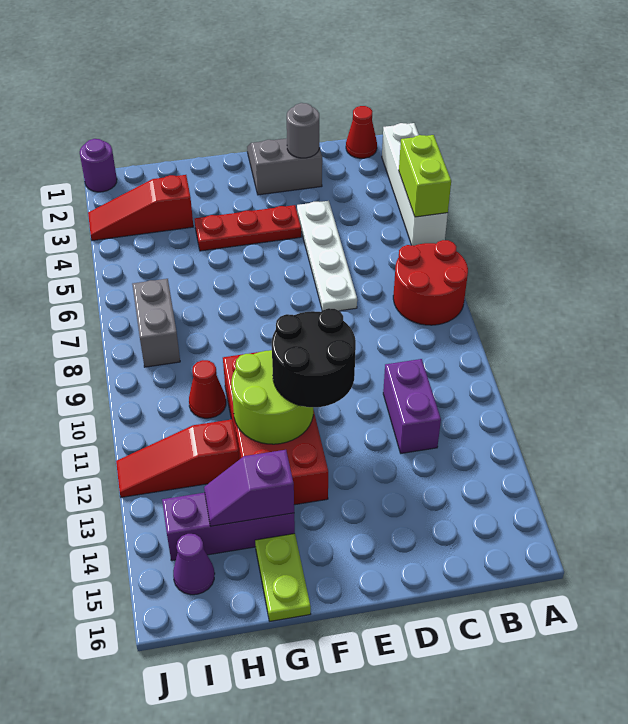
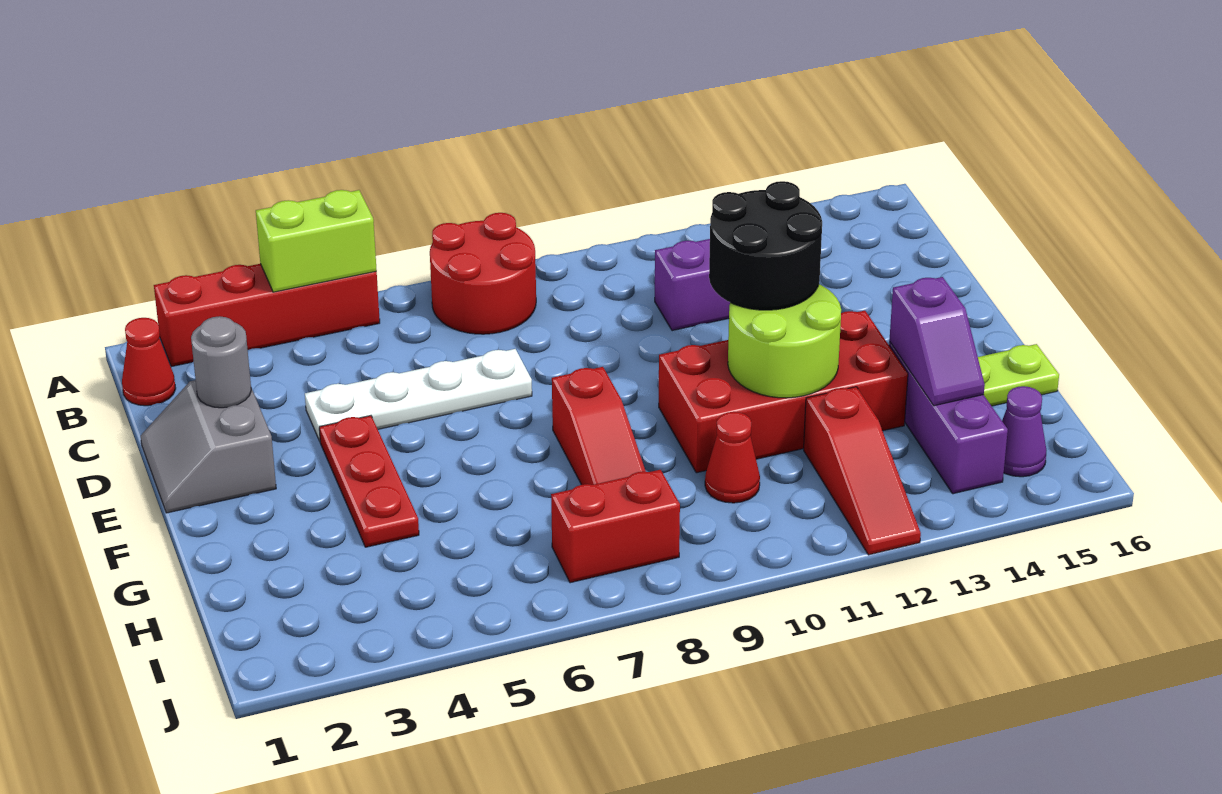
white 1x4 brick [382,123,448,246] -> red 1x4 brick [154,264,380,367]
red 1x3 slope [88,175,193,241] -> red 1x3 slope moved to [552,367,646,485]
grey 1x2 brick [132,279,180,367] -> red 1x2 brick [551,470,680,583]
purple 1x1 round brick [80,139,117,192] -> none

